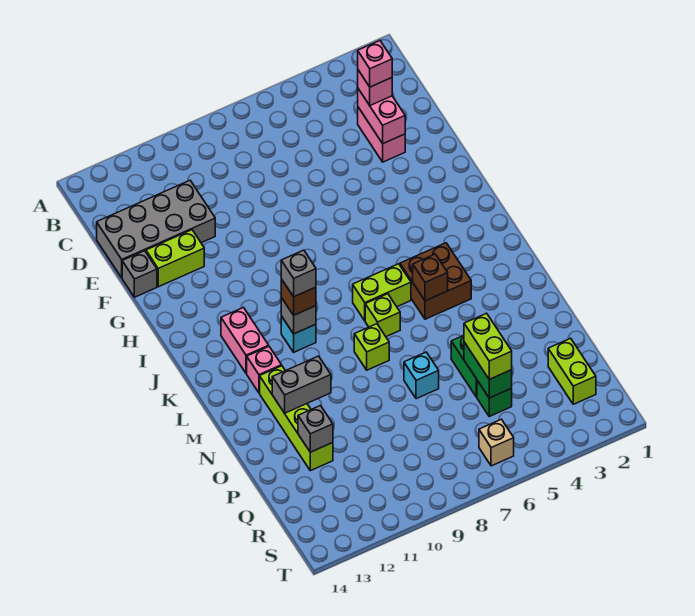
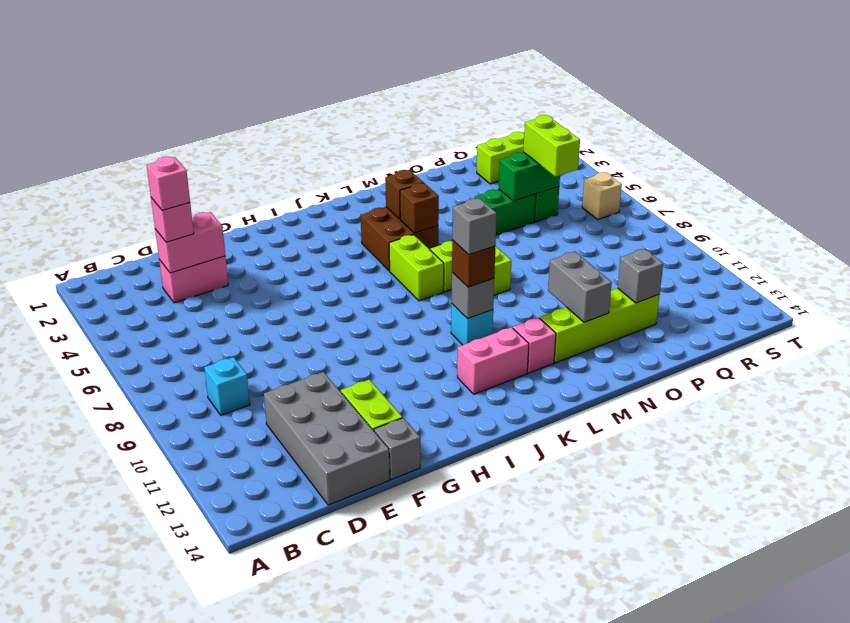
none -> brown 1x1 brick [385,170,424,219]
cyan 1x1 brick [404,352,439,399] -> cyan 1x1 brick moved to [204,357,250,415]
lime 1x2 brick [464,313,512,379] -> lime 1x2 brick turned to [523,115,580,177]

